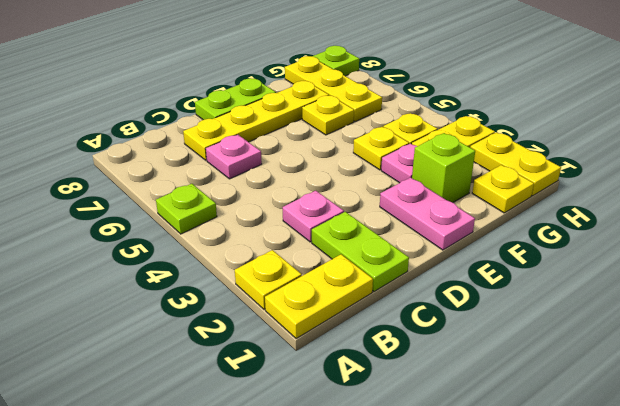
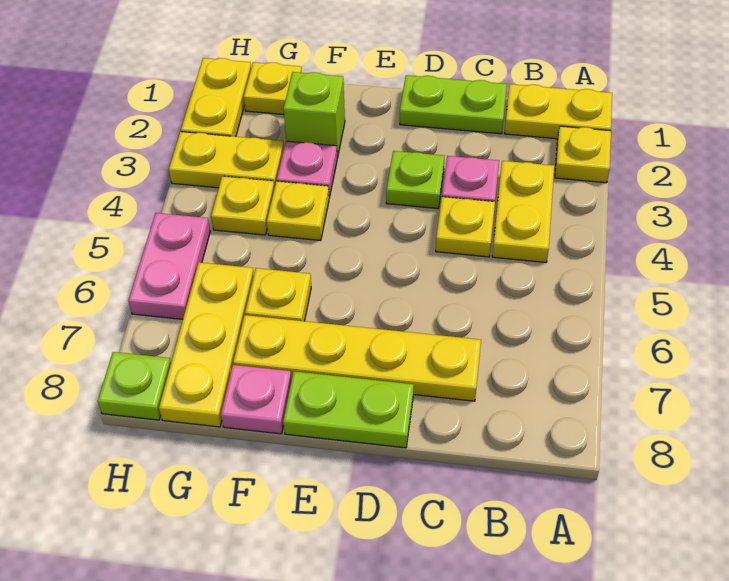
lime 1x1 plate [156,184,217,234] -> lime 1x1 plate moved to [386,151,445,209]
none -> yellow 1x2 plate [492,161,554,262]
lime 1x2 plate [312,212,409,292] -> lime 1x2 plate turned to [400,75,507,134]
none -> yellow 1x1 plate [436,197,495,257]
pink 1x1 plate [206,135,262,179] -> pink 1x1 plate moved to [221,365,292,434]
pink 1x2 plate [380,177,475,250] -> pink 1x2 plate moved to [129,213,210,319]

